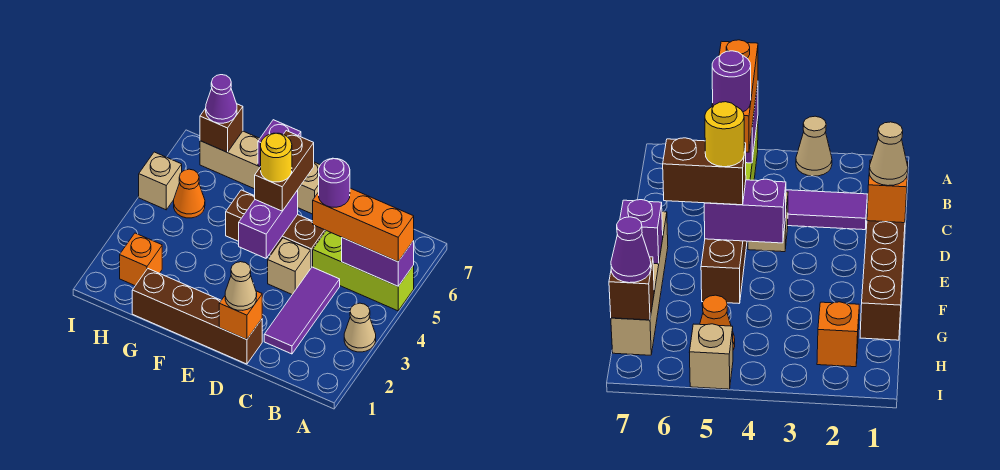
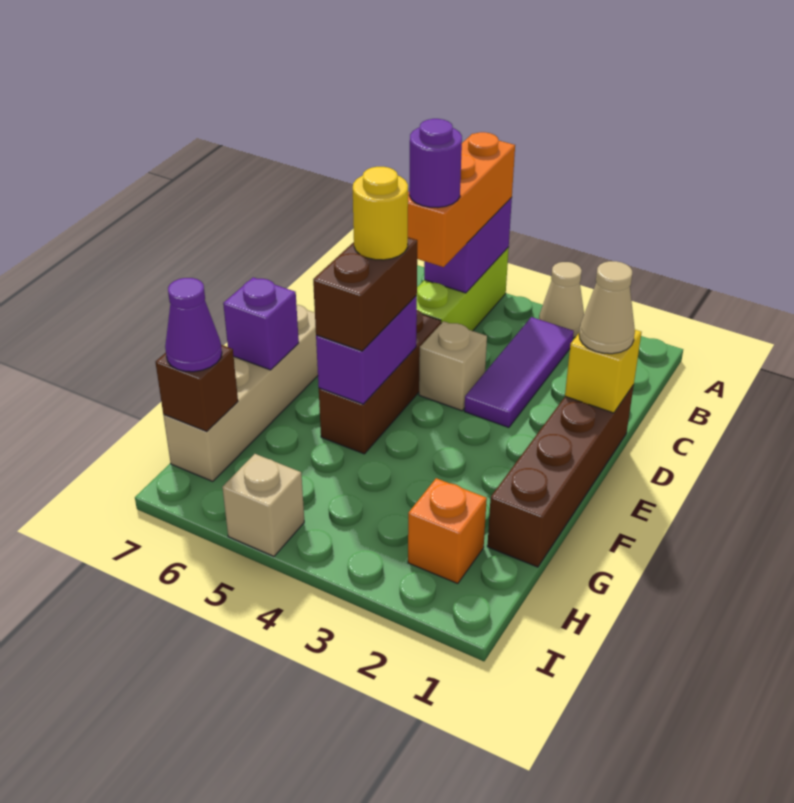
purple 1x3 tile [264,267,340,354] -> purple 1x3 tile turned to [464,317,574,428]
orange 1x1 brick [219,291,262,340] -> yellow 1x1 brick [565,330,642,413]
purple 1x2 brick [239,190,298,258] -> purple 1x2 brick turned to [316,295,417,404]
brown 1x2 brick [255,131,314,211] -> brown 1x2 brick turned to [313,237,417,351]
orange 1x1 cone [174,169,205,218] -> none

